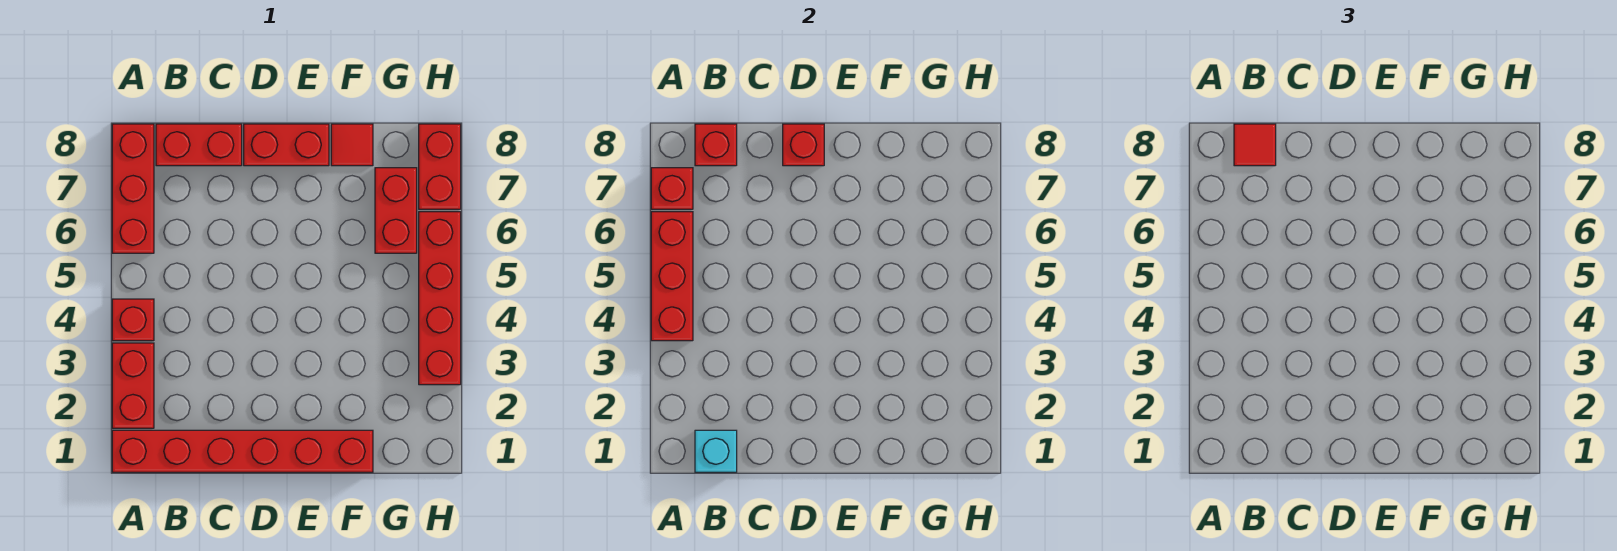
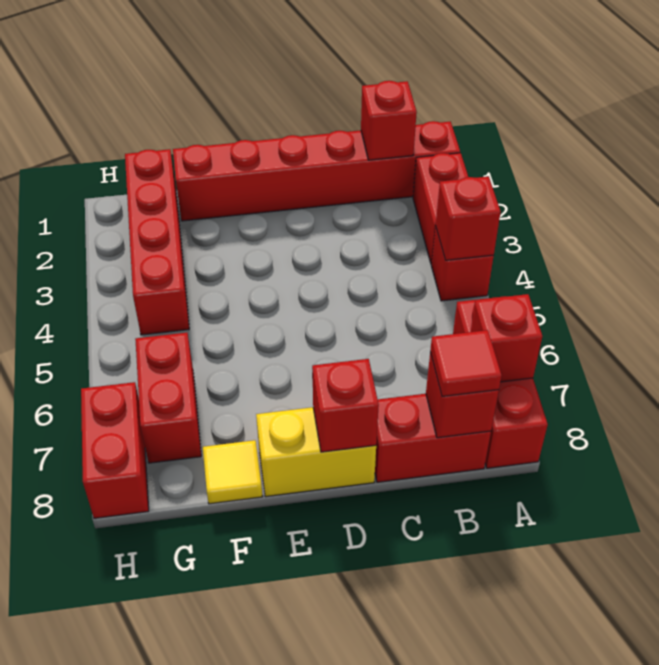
red 1x3 brick [651,212,693,341] -> red 1x1 brick [436,176,501,260]
cyan 1x1 brick [695,430,737,472] -> red 1x1 brick [361,81,417,160]
red 1x2 brick [244,124,329,166] -> yellow 1x2 brick [256,407,376,497]
red 1x1 tile [331,124,373,166] -> yellow 1x1 tile [203,440,262,504]
red 1x4 brick [419,212,461,385] -> red 1x4 brick moved to [125,149,189,335]

